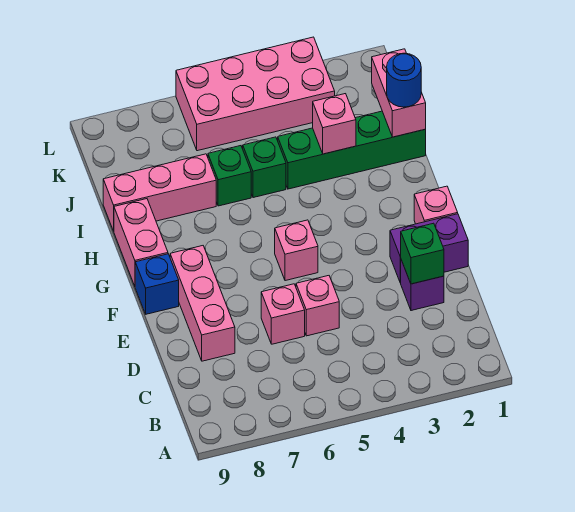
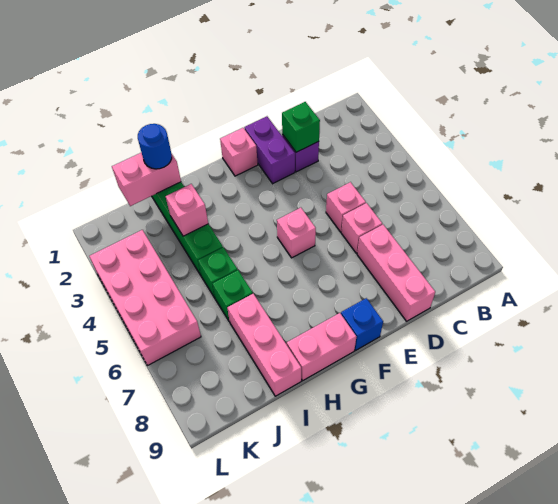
pink 1x3 brick [170,246,235,361] -> pink 1x3 brick turned to [357,225,435,321]

